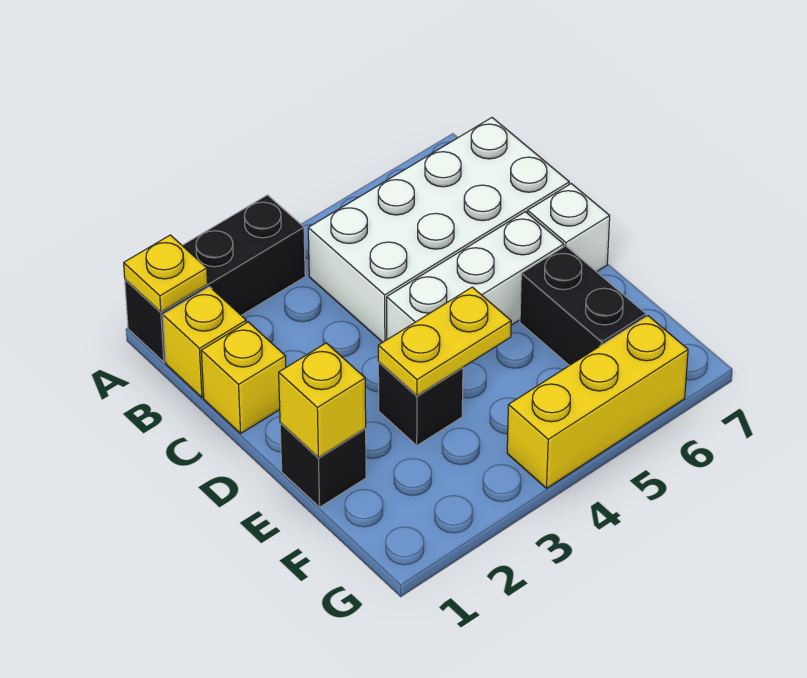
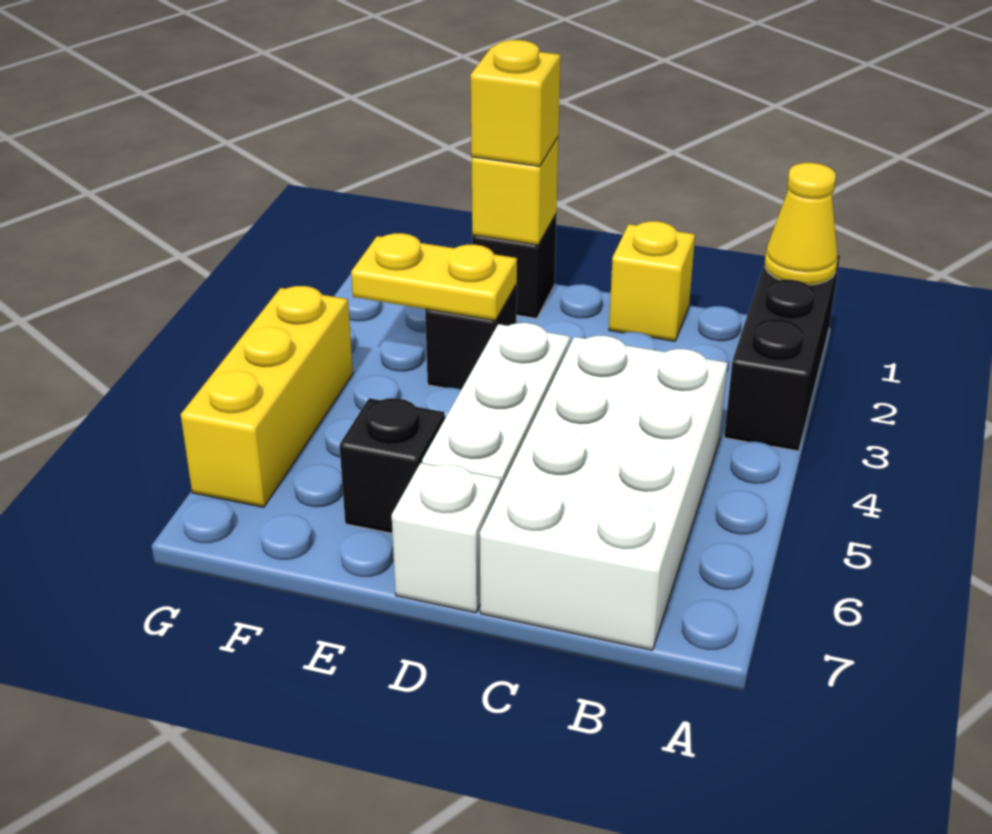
yellow 1x1 plate [124,235,208,312] -> yellow 1x1 cone [765,163,838,285]
yellow 1x1 brick [163,287,246,397] -> yellow 1x1 brick moved to [471,40,561,166]
yellow 1x2 plate [378,287,511,396] -> yellow 1x2 plate turned to [351,233,517,321]
black 1x2 brick [520,246,646,366] -> black 1x1 brick [339,398,445,533]

